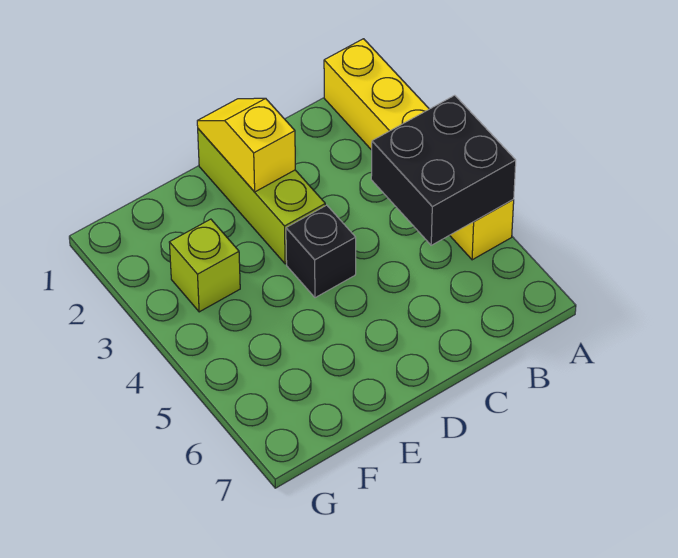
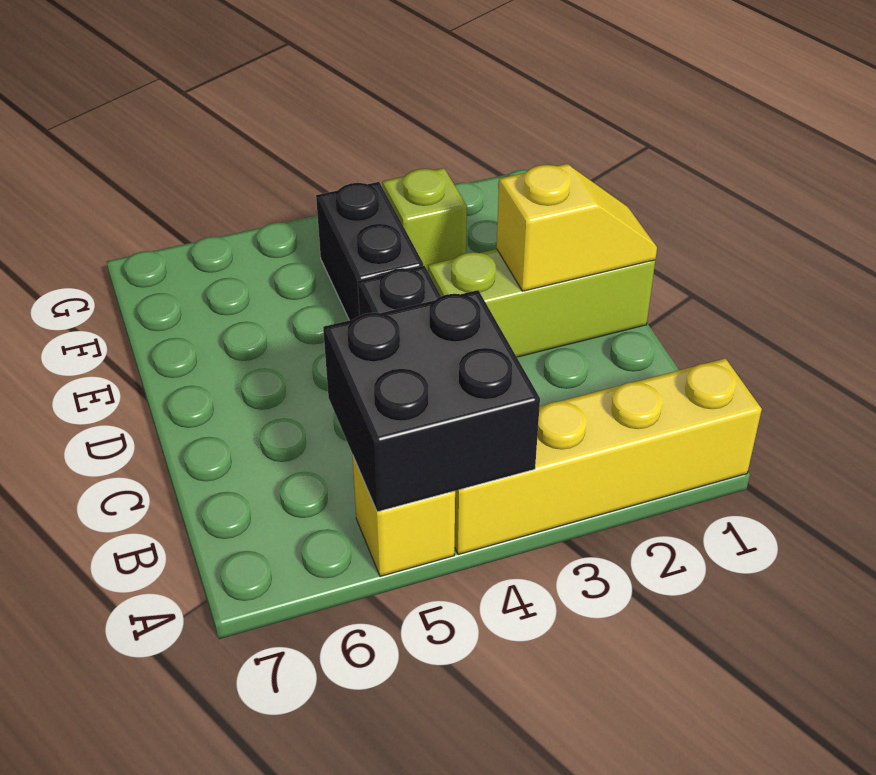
none -> black 1x2 brick [316,182,423,320]

